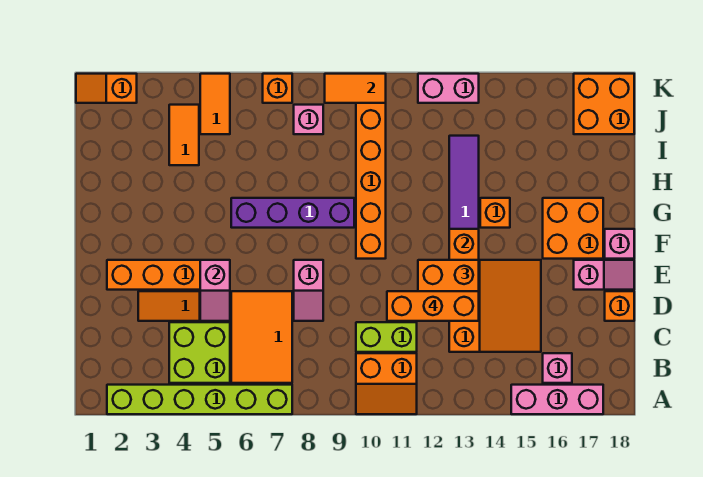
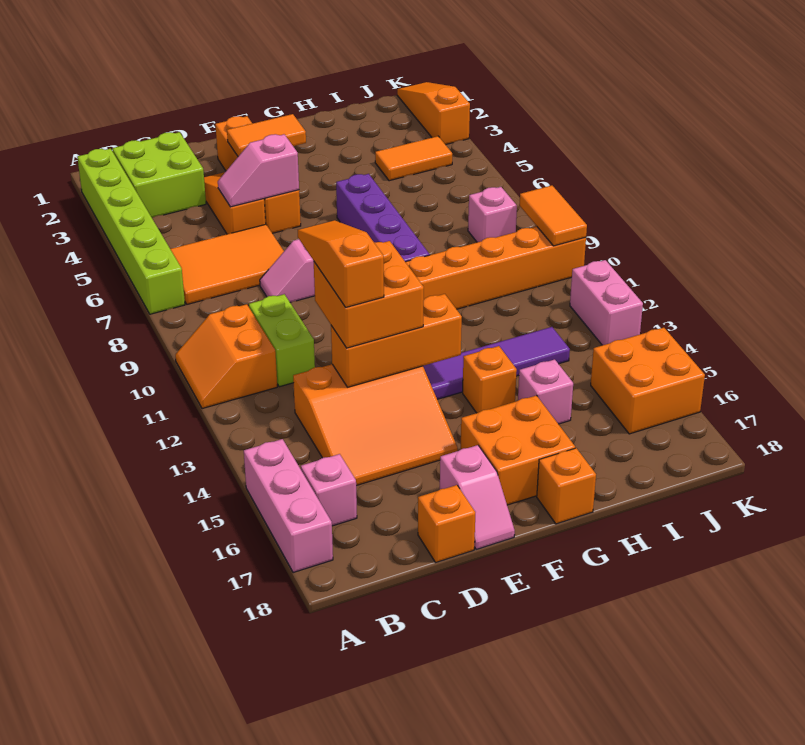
lime 2x2 brick [169,322,230,383] -> lime 2x2 brick moved to [112,132,206,218]
orange 1x3 brick [387,291,479,321] -> orange 1x3 slope [298,220,384,308]
pink 1x1 brick [605,229,634,259] -> pink 1x1 brick moved to [518,359,573,424]
orange 1x2 tile [200,74,230,134] -> orange 1x2 tile moved to [227,114,306,156]
orange 2x2 brick [574,74,634,134] -> orange 2x2 brick moved to [591,328,705,434]
orange 1x2 slope [76,74,137,103] -> orange 1x3 slope [397,82,470,145]
orange 1x1 brick [263,74,292,103] -> orange 1x1 brick moved to [537,448,596,524]

